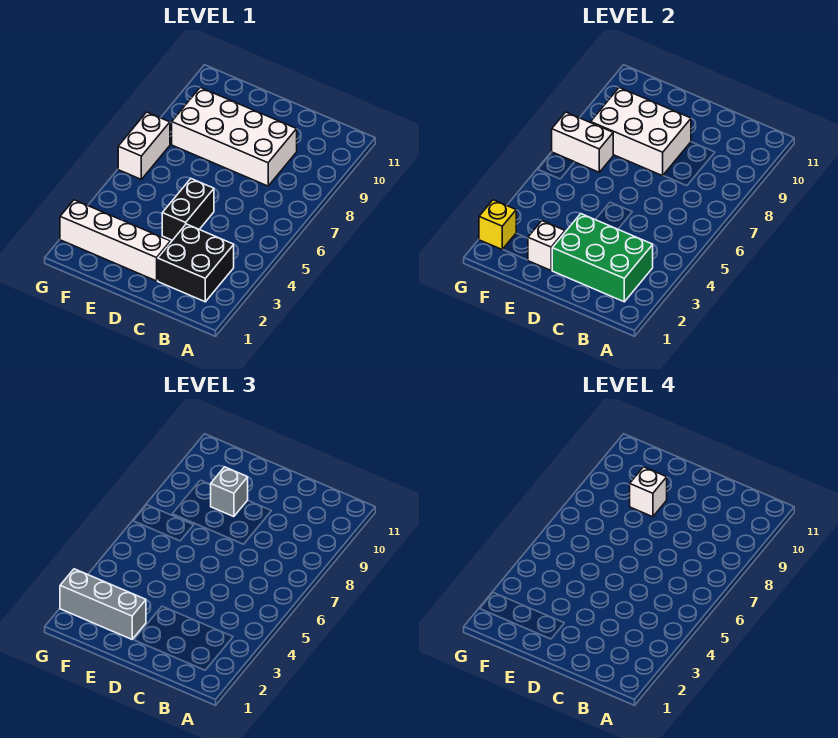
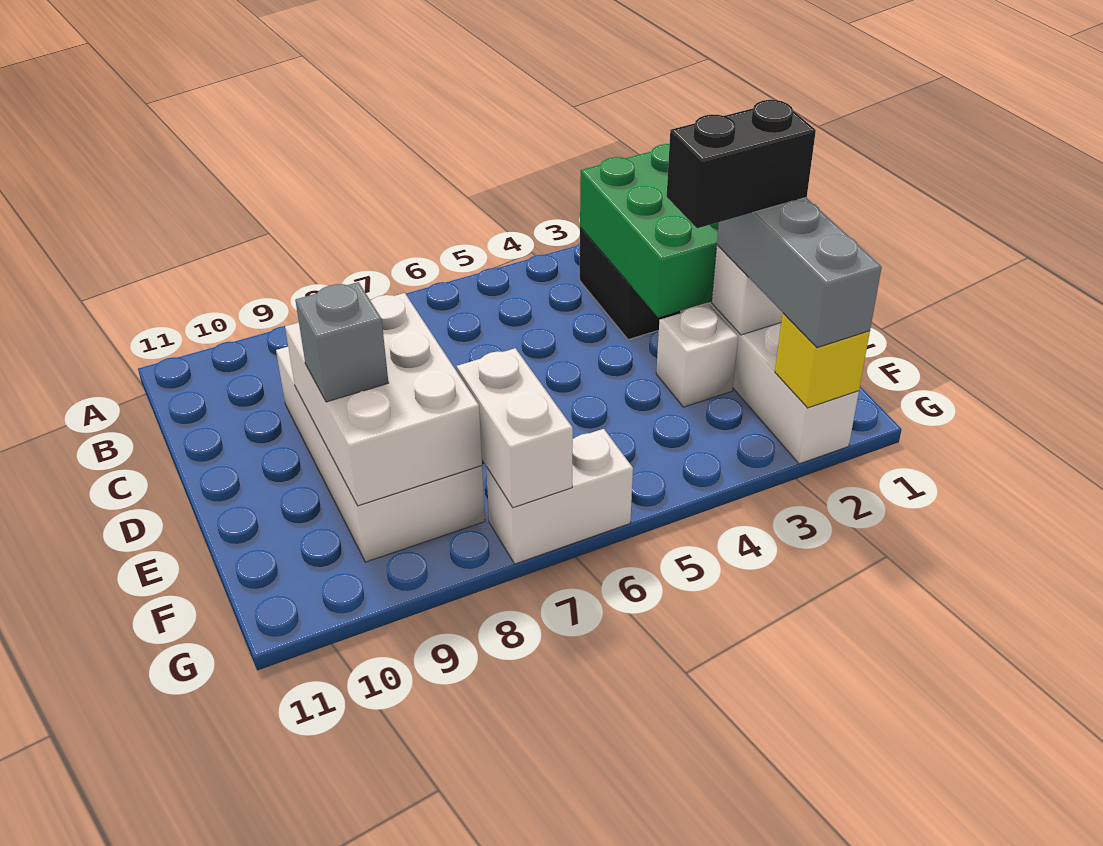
black 1x2 brick [162,179,214,240] -> black 1x2 brick moved to [667,100,816,228]
white 1x1 brick [630,467,667,517] -> white 1x1 brick moved to [656,305,738,407]

